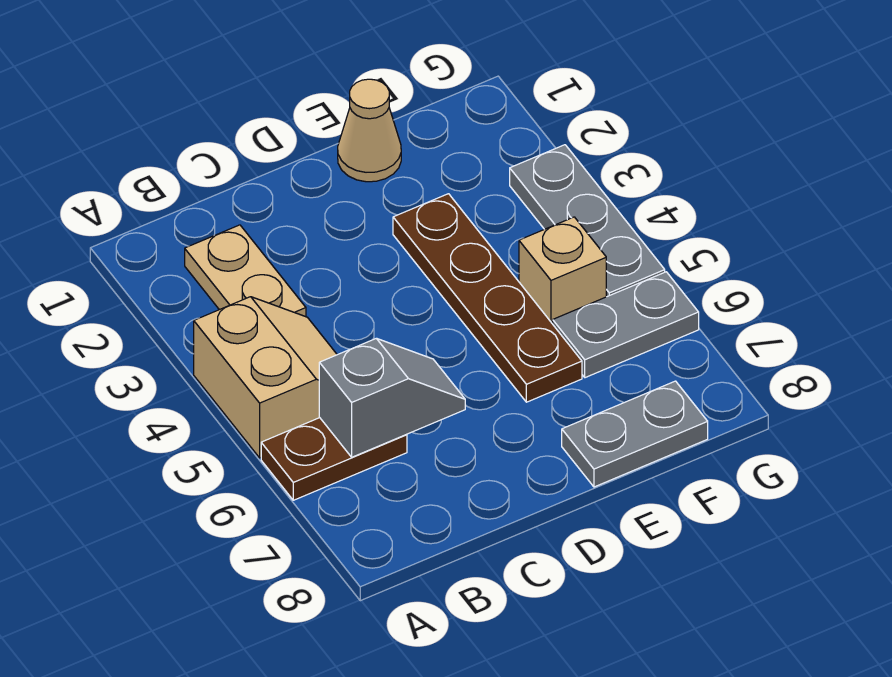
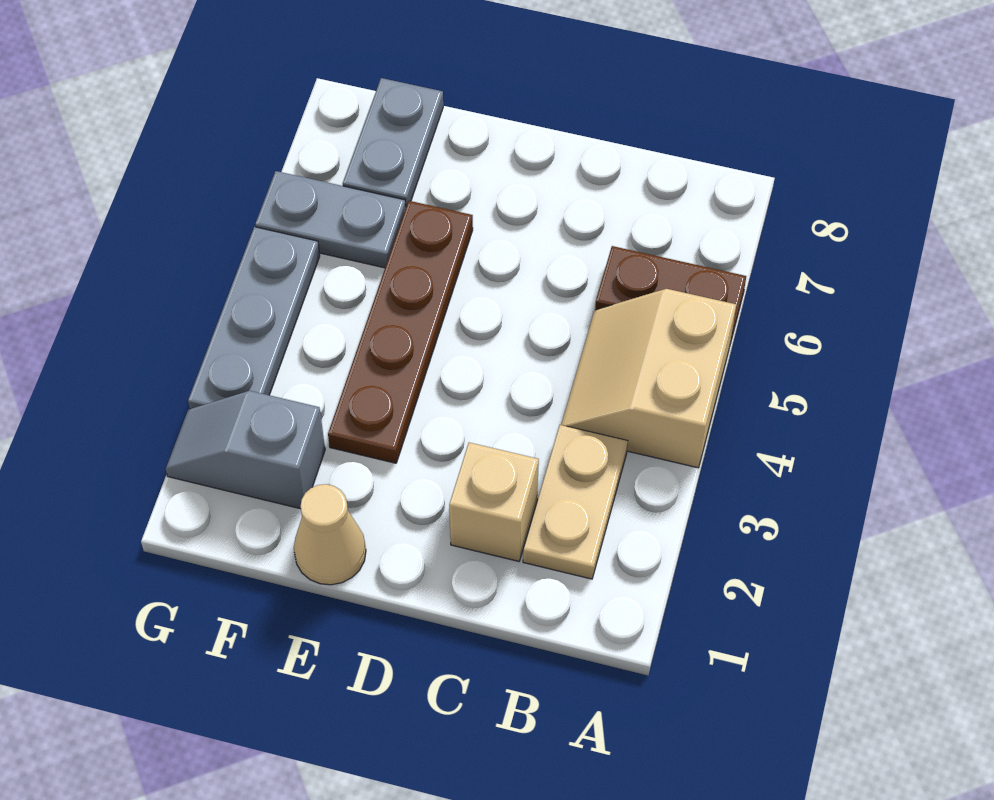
grey 1x2 slope [319,338,465,457] -> grey 1x2 slope moved to [166,391,325,509]
grey 1x2 plate [562,381,708,487] -> grey 1x2 plate turned to [343,78,443,206]
tan 1x1 brick [519,217,606,324] -> tan 1x1 brick moved to [449,443,539,561]

